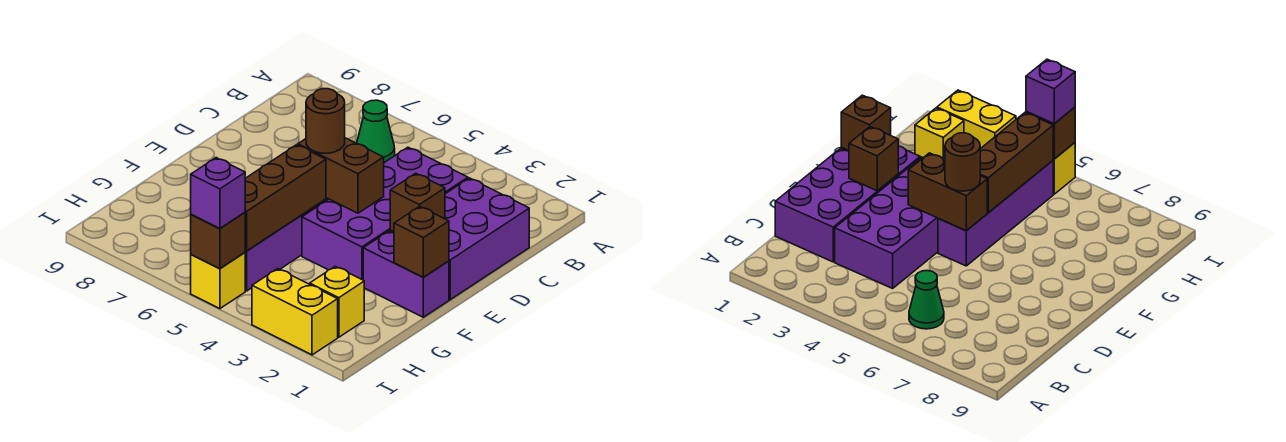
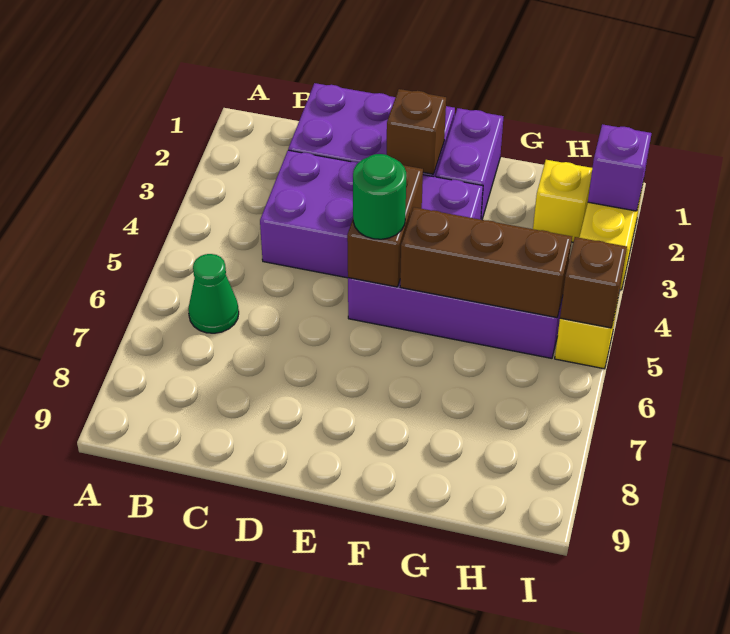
brown 1x1 round brick [306,89,345,153] -> green 1x1 round brick [353,154,406,239]
brown 1x1 brick [394,206,449,277] -> none
purple 1x1 brick [191,158,245,228] -> purple 1x1 brick moved to [588,124,652,211]

